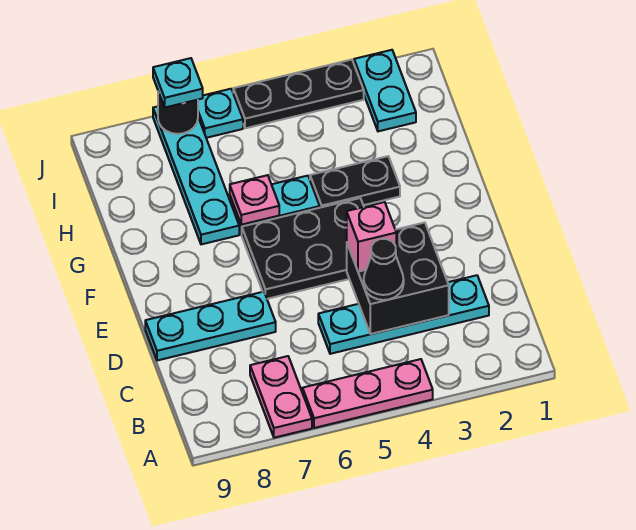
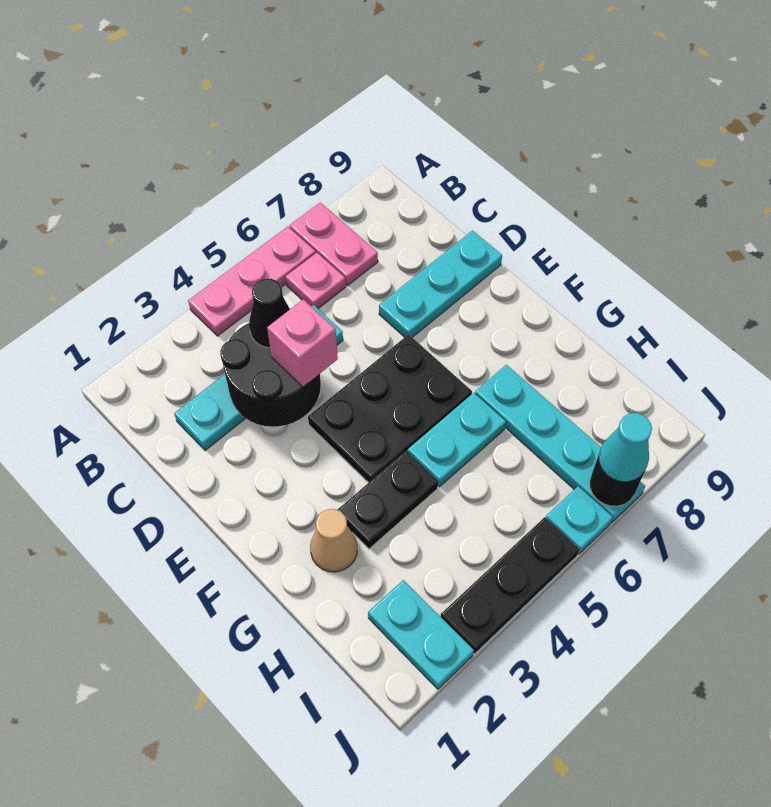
black 2x2 brick [347,223,449,334] -> black 2x2 round brick [220,323,321,427]
none -> tan 1x1 cone [310,509,357,572]
pink 1x1 plate [230,175,279,225] -> pink 1x1 plate moved to [286,253,346,309]
cyan 1x1 plate [153,58,203,107] -> cyan 1x1 cone [599,413,652,482]

